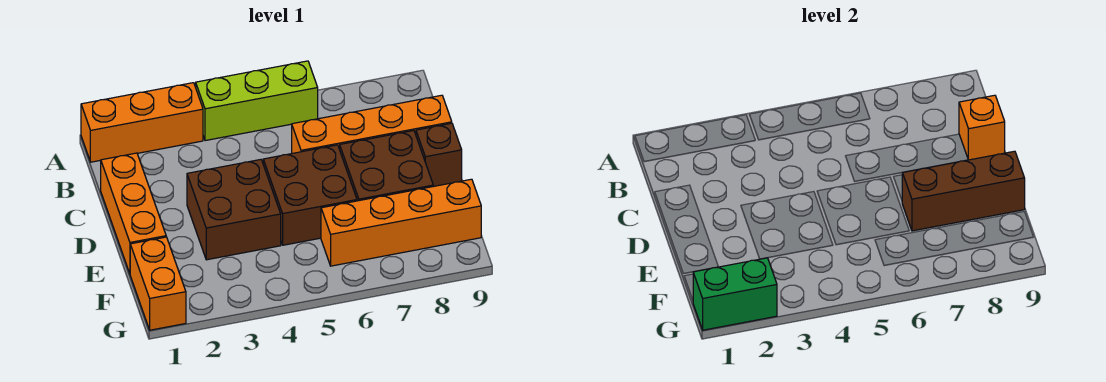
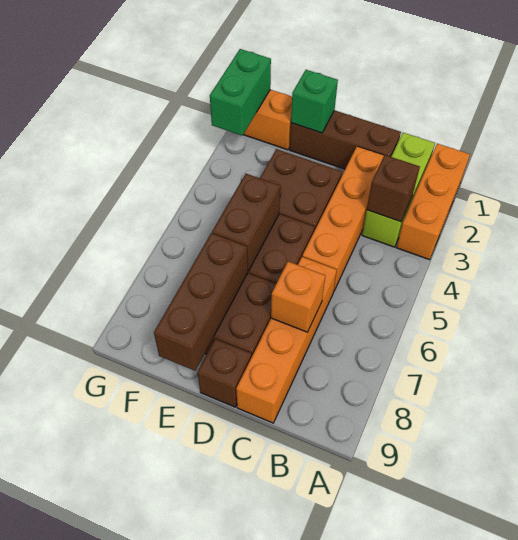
lime 1x3 brick [196,61,318,141] -> lime 1x3 brick moved to [362,133,435,247]
none -> brown 1x1 brick [367,155,420,222]
orange 1x3 brick [101,153,166,273] -> brown 1x3 brick [290,110,401,169]
orange 1x1 brick [959,95,1005,160] -> orange 1x1 brick moved to [271,262,325,332]
none -> green 1x1 brick [291,70,338,133]
none -> brown 1x2 brick [212,174,280,271]
orange 1x4 brick [321,179,481,266] -> orange 1x4 brick moved to [302,146,384,291]

